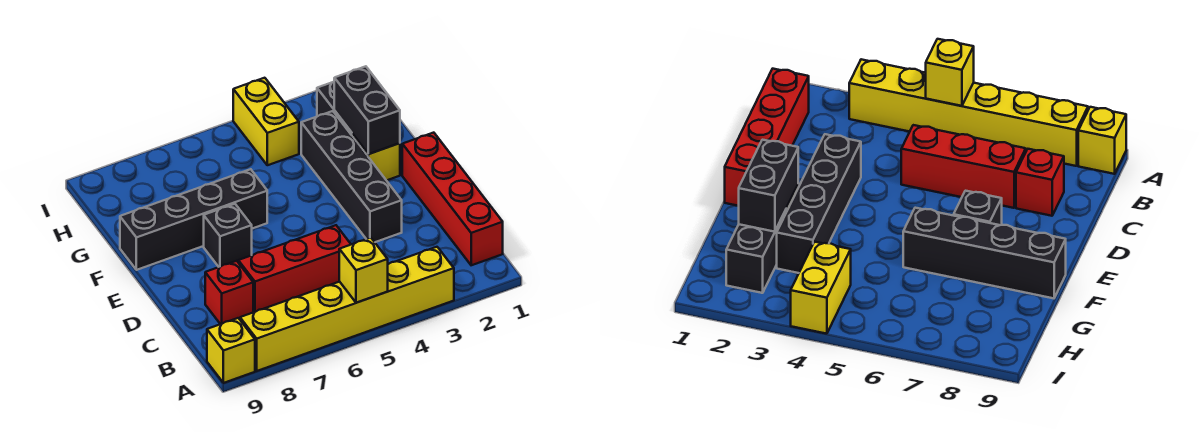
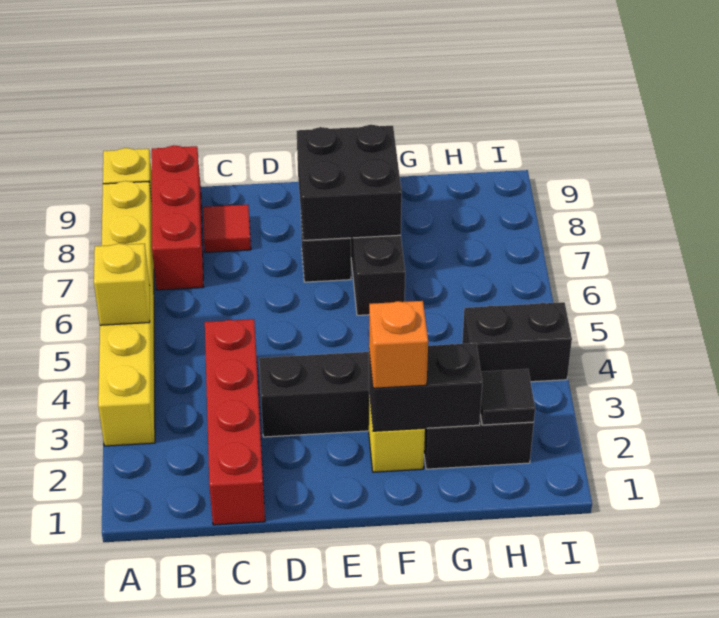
red 1x4 brick [402,133,503,265] -> red 1x4 brick turned to [205,319,265,525]
red 1x3 brick [238,225,351,312] -> red 1x3 brick moved to [151,146,203,290]
red 1x1 brick [205,261,253,324] -> red 1x1 tile [203,205,251,252]
none -> black 2x2 brick [297,125,402,240]
none -> orange 1x1 brick [369,301,428,388]
none -> black 1x1 tile [480,369,535,425]
yellow 1x2 brick [233,78,299,165] -> black 1x2 brick [462,302,572,382]

